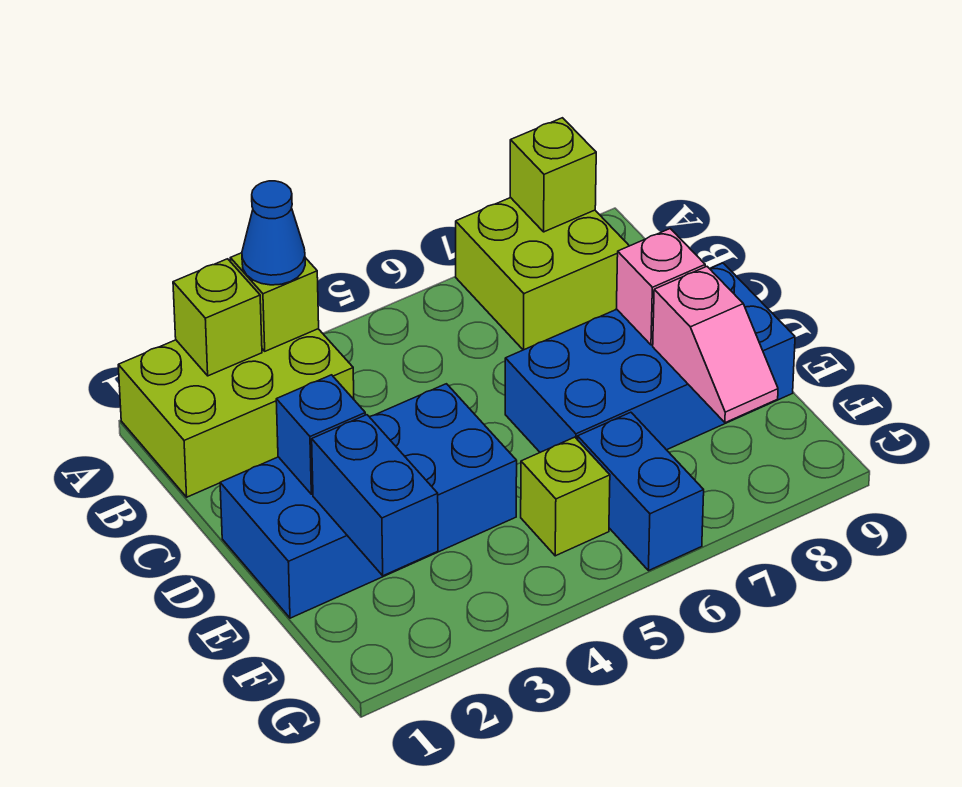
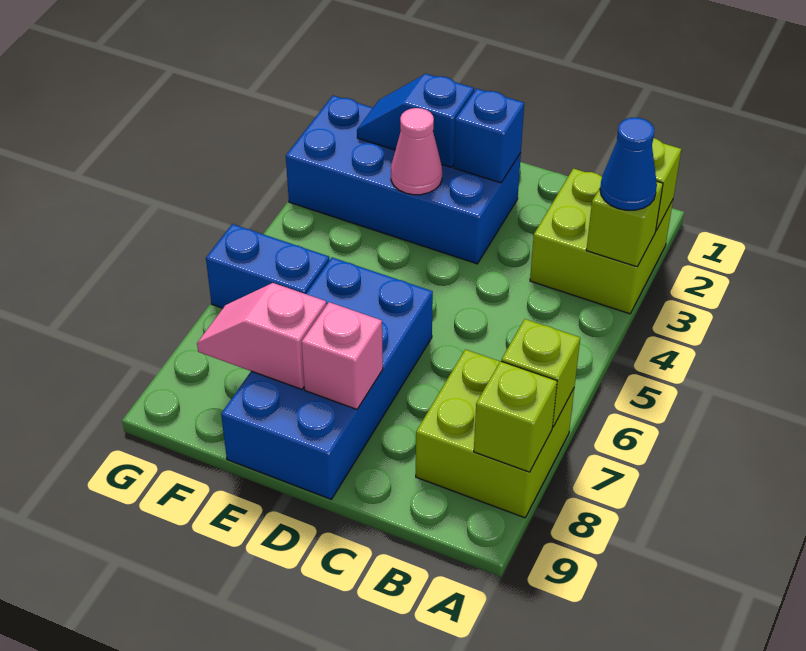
lime 2x3 brick [118,329,354,497] -> lime 2x2 brick [530,168,673,314]
blue 2x4 brick [220,384,517,618] -> blue 2x4 brick turned to [286,96,521,264]
blue 1x2 brick [312,415,438,576] -> blue 1x2 slope [357,74,474,167]
none -> pink 1x1 cone [391,108,442,195]
lime 1x1 brick [521,437,610,556] -> lime 1x1 brick moved to [501,319,580,427]

